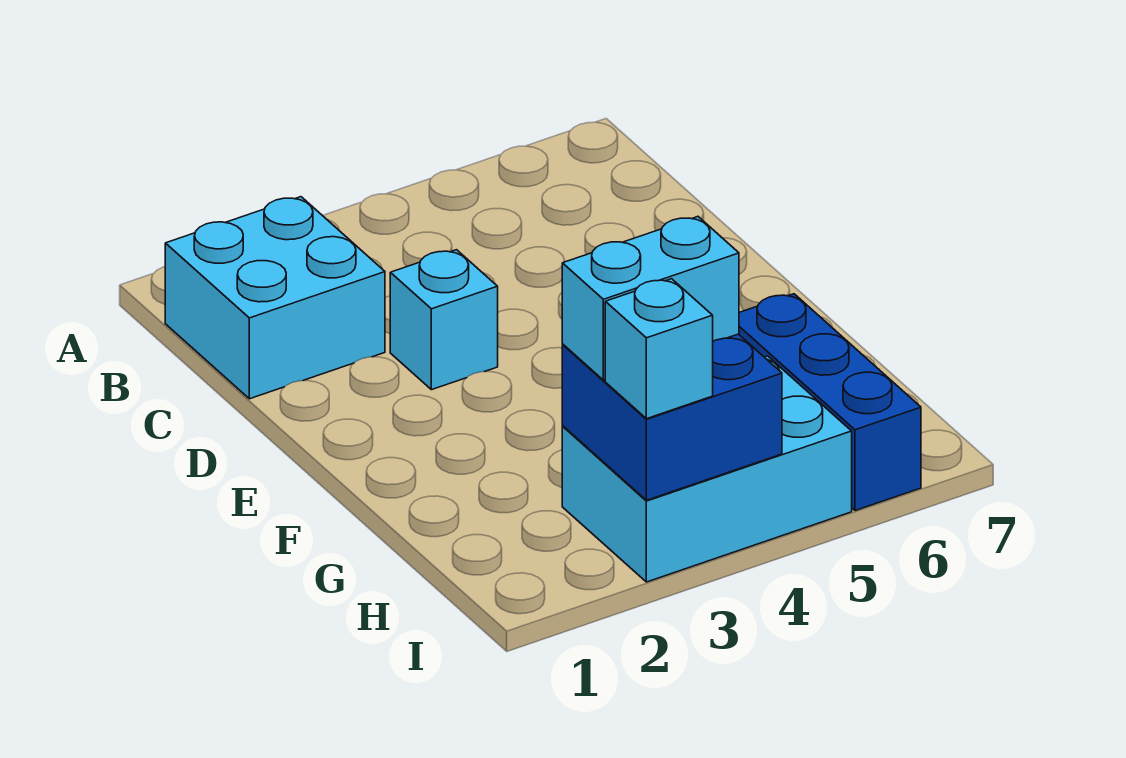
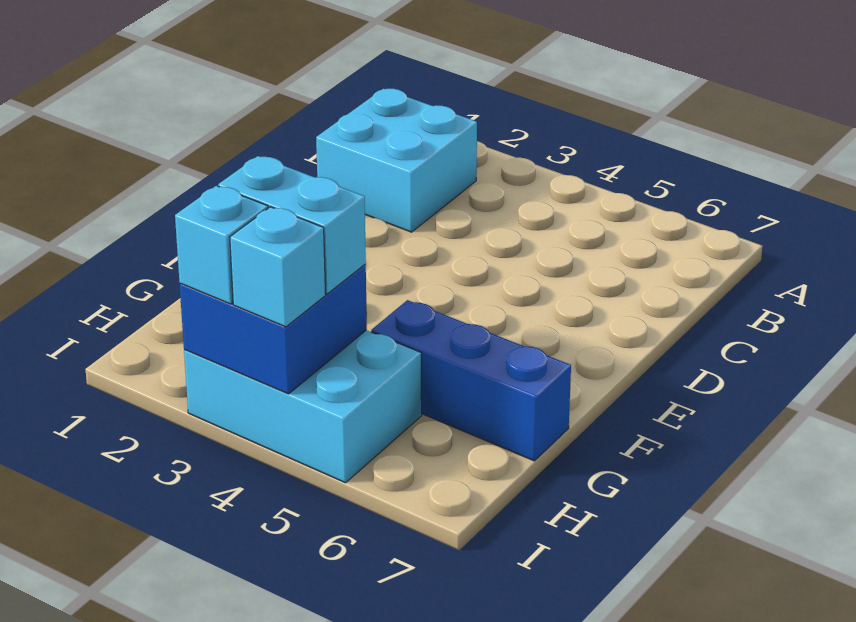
cyan 1x1 brick [390,250,498,390] -> cyan 1x1 brick moved to [230,207,326,327]
blue 1x3 brick [739,294,921,511] -> blue 1x3 brick turned to [371,300,571,461]

